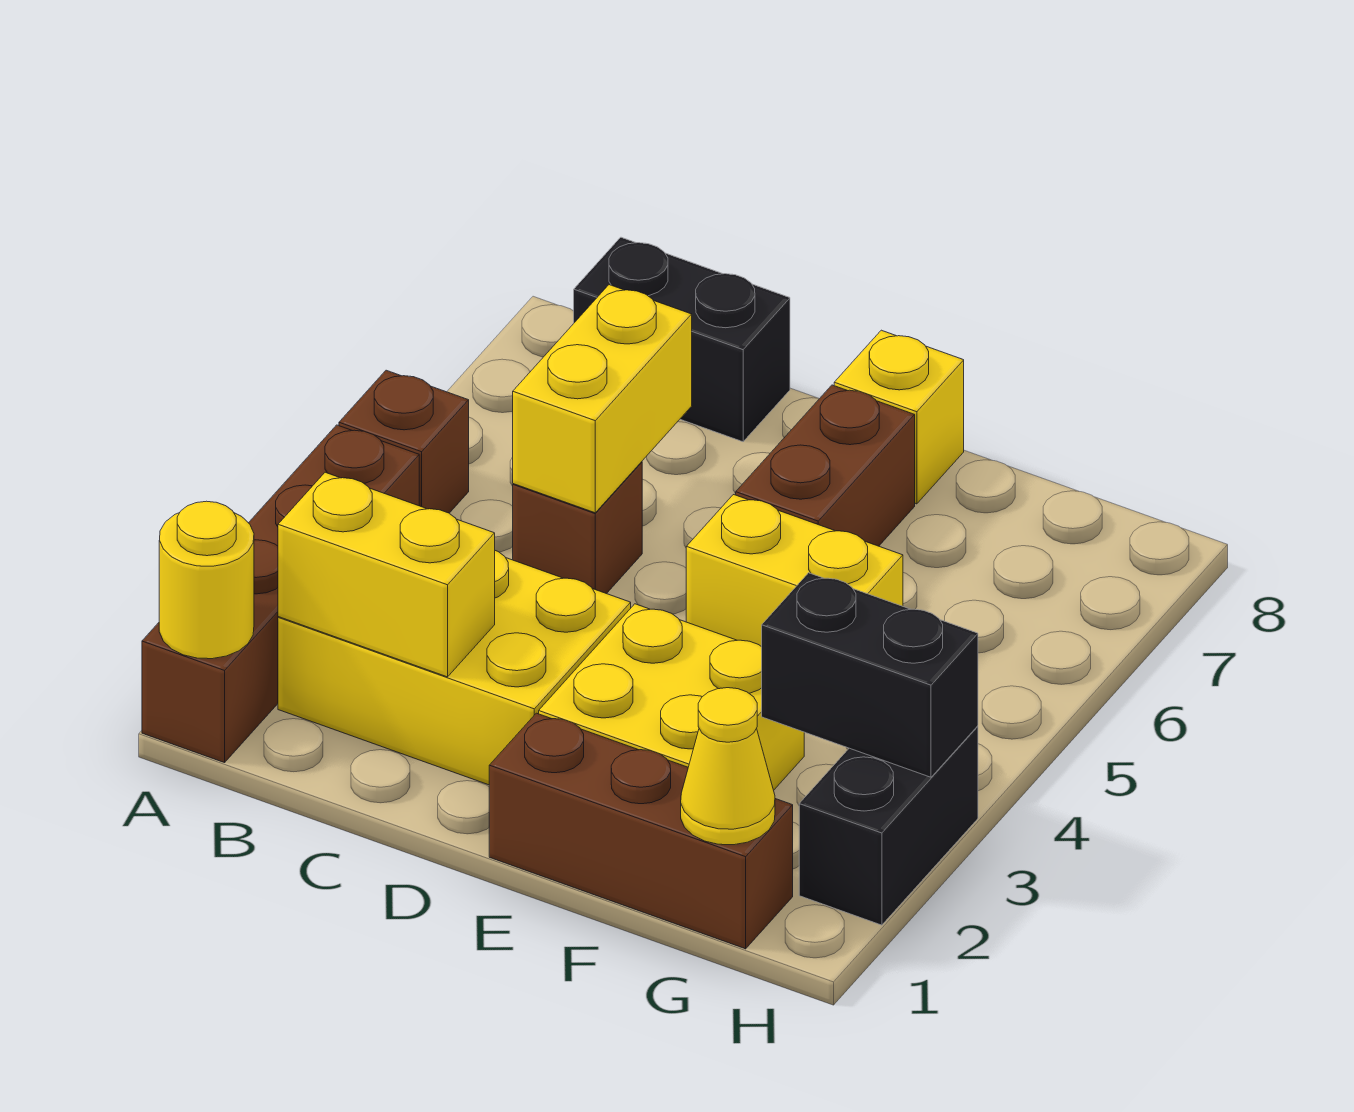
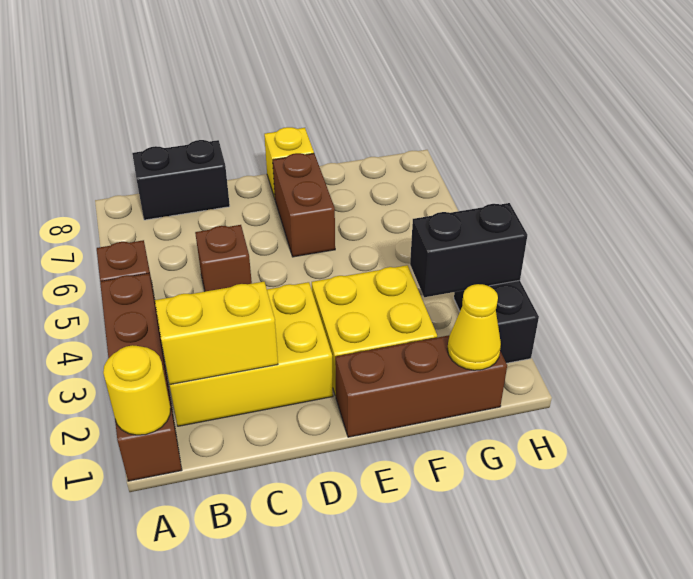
yellow 1x2 brick [513,285,692,513] -> none
yellow 1x2 brick [686,495,903,647] -> none

